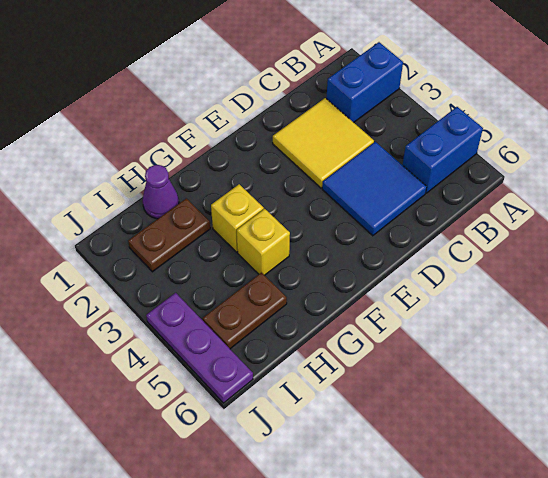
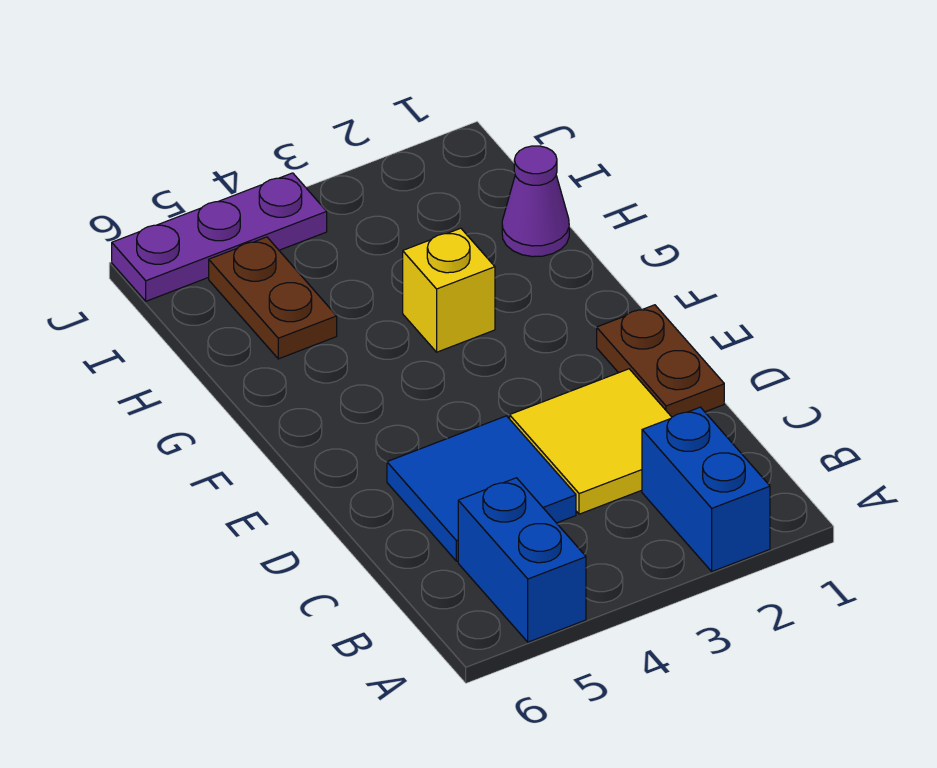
yellow 1x1 brick [237,209,290,275] -> none
brown 1x2 plate [128,198,210,272] -> brown 1x2 plate moved to [597,305,724,417]

